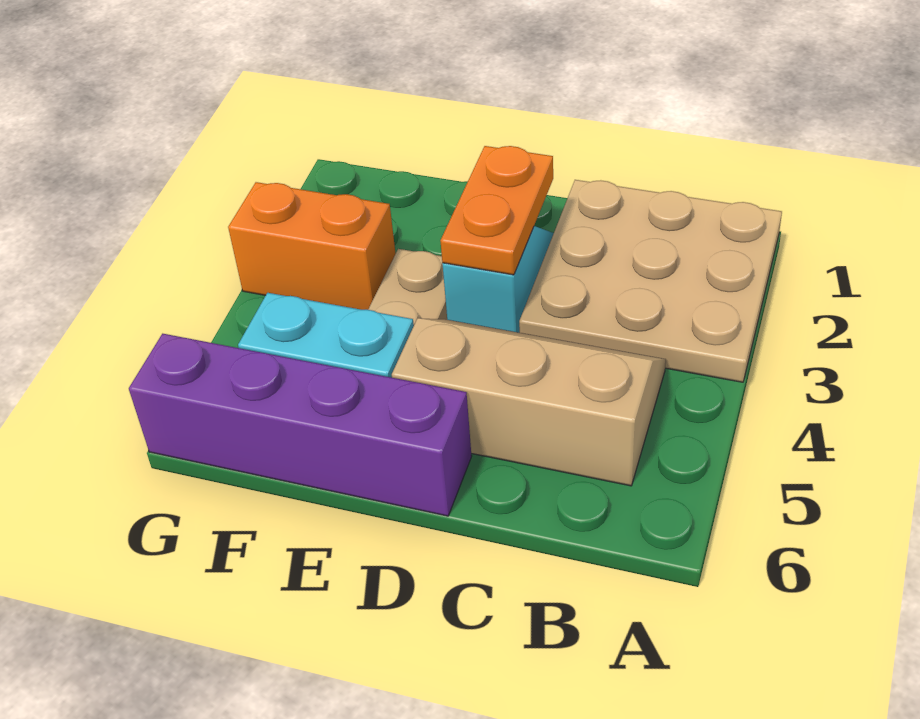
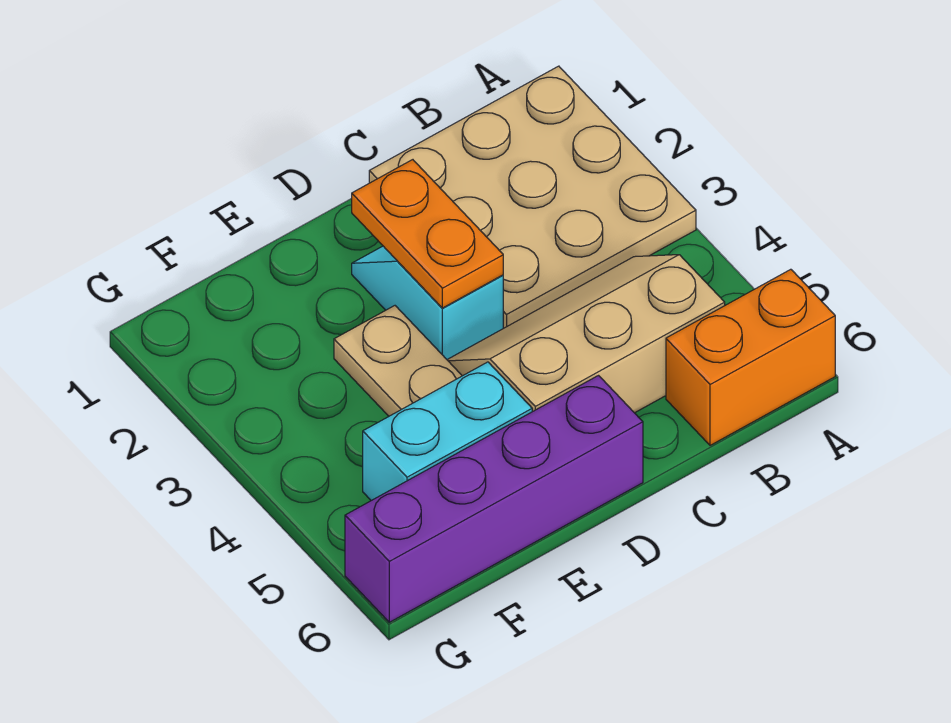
orange 1x2 brick [228,182,396,310] -> orange 1x2 brick moved to [666,269,835,445]

